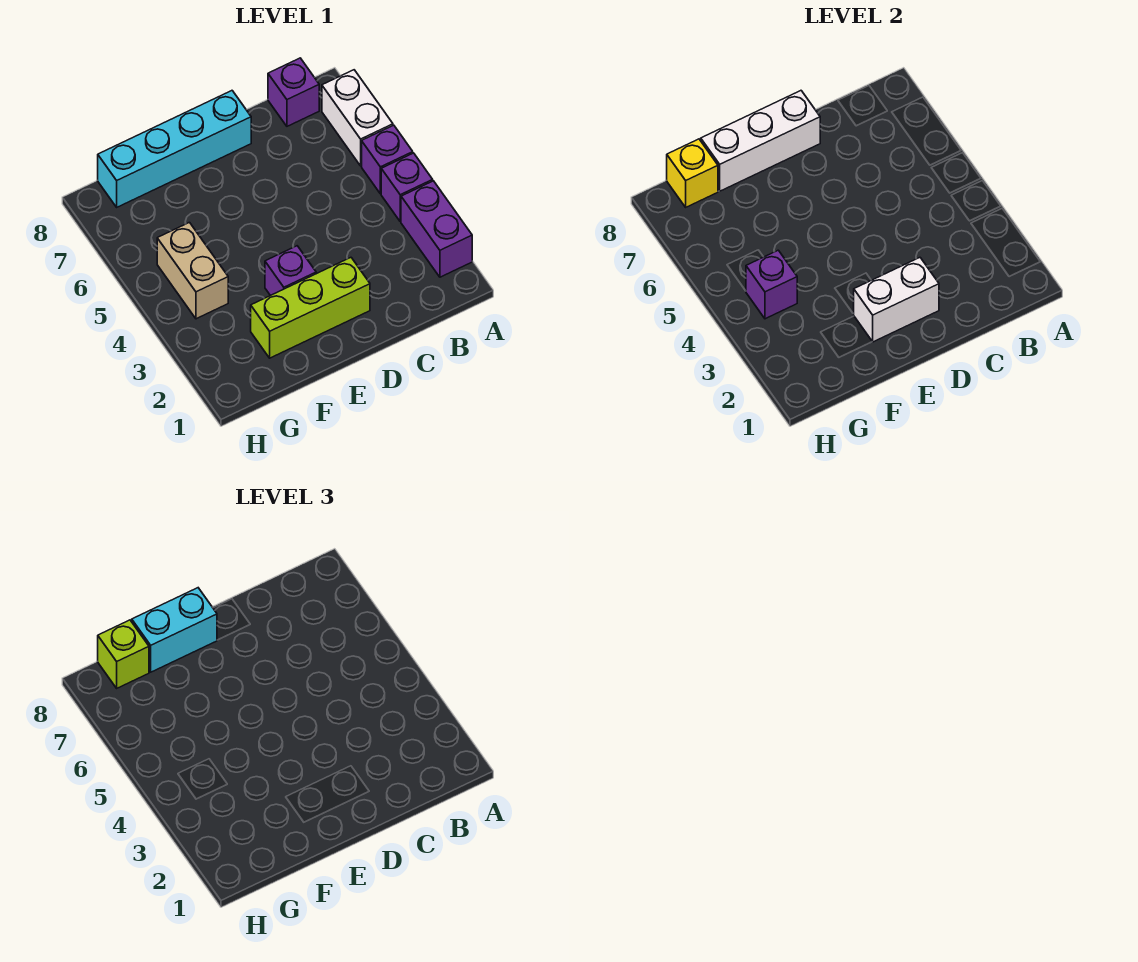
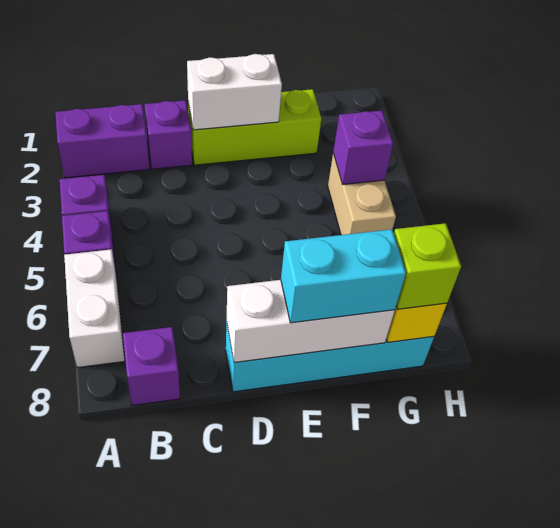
purple 1x2 brick [401,181,472,277] -> purple 1x2 brick turned to [56,104,149,178]
purple 1x1 brick [265,246,316,296] -> purple 1x1 brick moved to [145,100,192,169]

